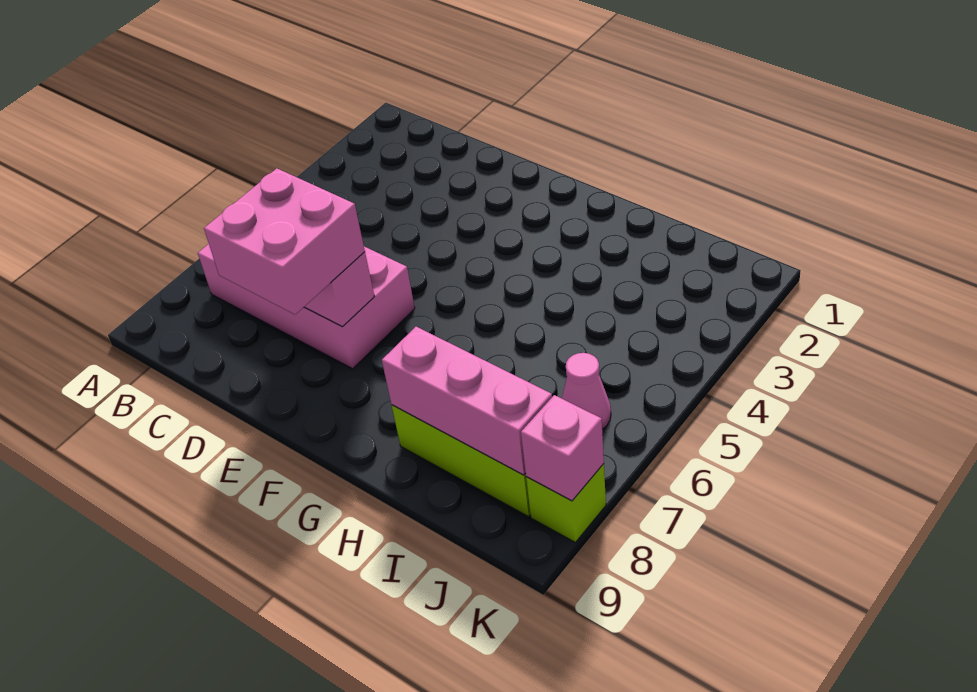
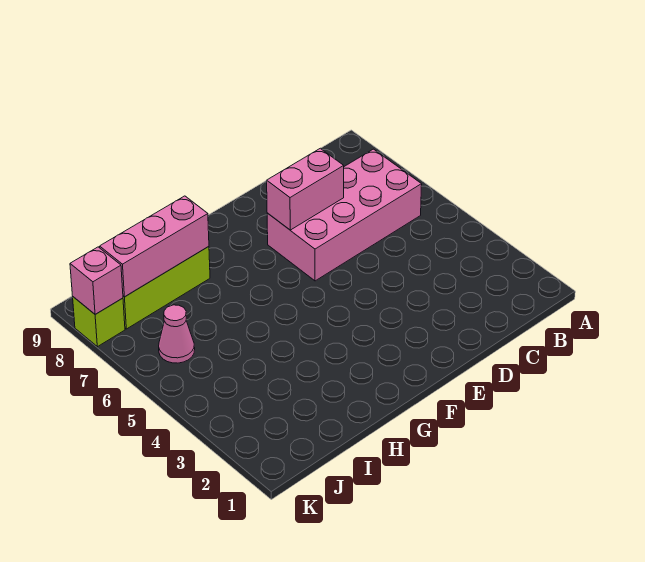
pink 2x2 brick [204,168,365,315] -> none

